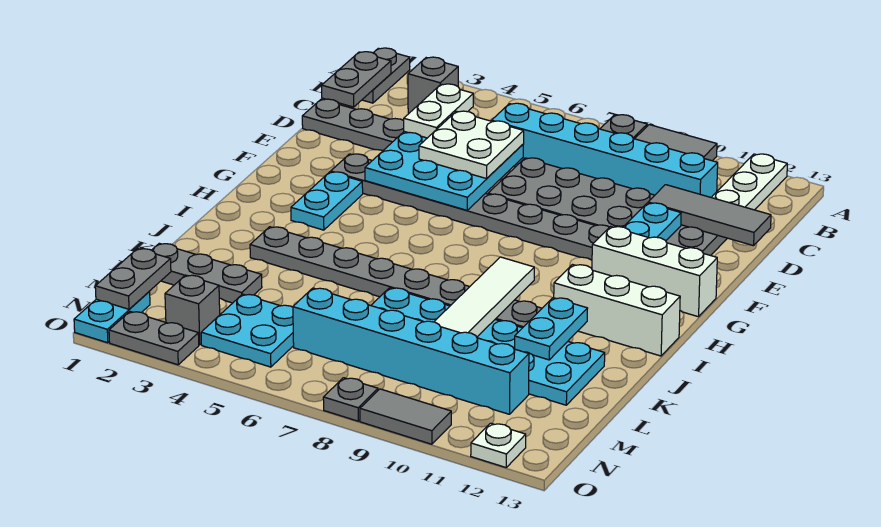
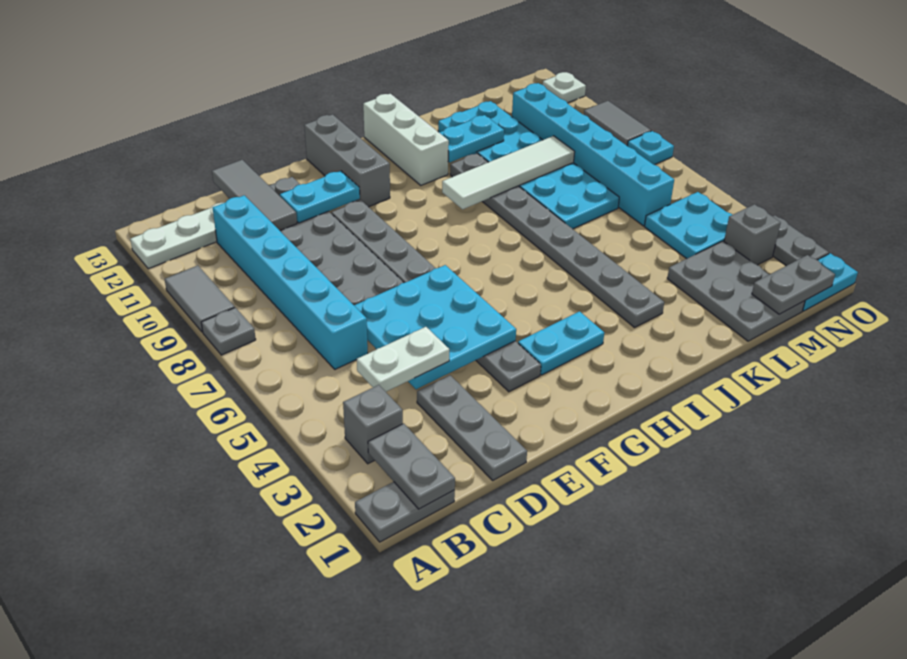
grey 1x2 plate [322,52,391,107] -> grey 1x2 plate turned to [368,424,455,509]
white 2x2 plate [419,111,524,179] -> none
white 1x3 brick [592,227,717,317] -> grey 1x3 brick [304,114,390,207]
grey 1x3 plate [152,243,262,303] -> grey 2x3 plate [667,241,805,341]
grey 1x1 plate [323,378,378,421] -> cyan 1x1 plate [627,131,674,165]

